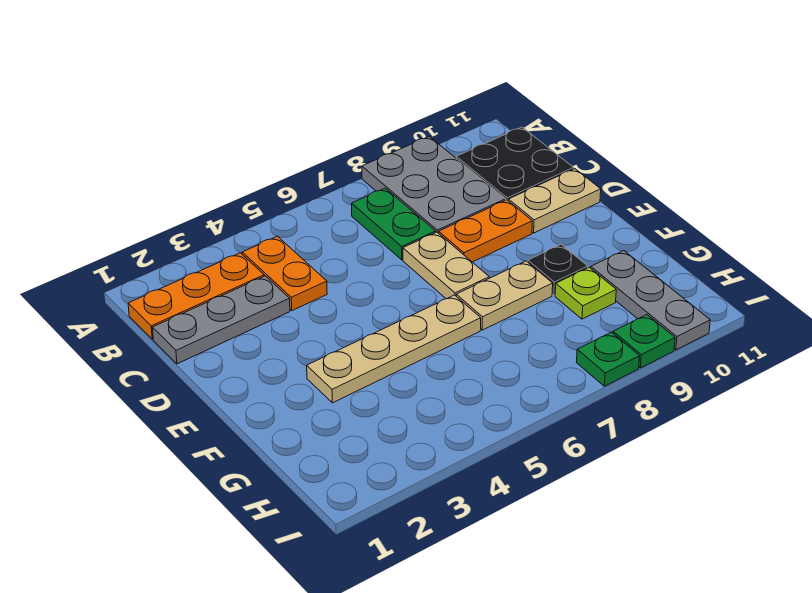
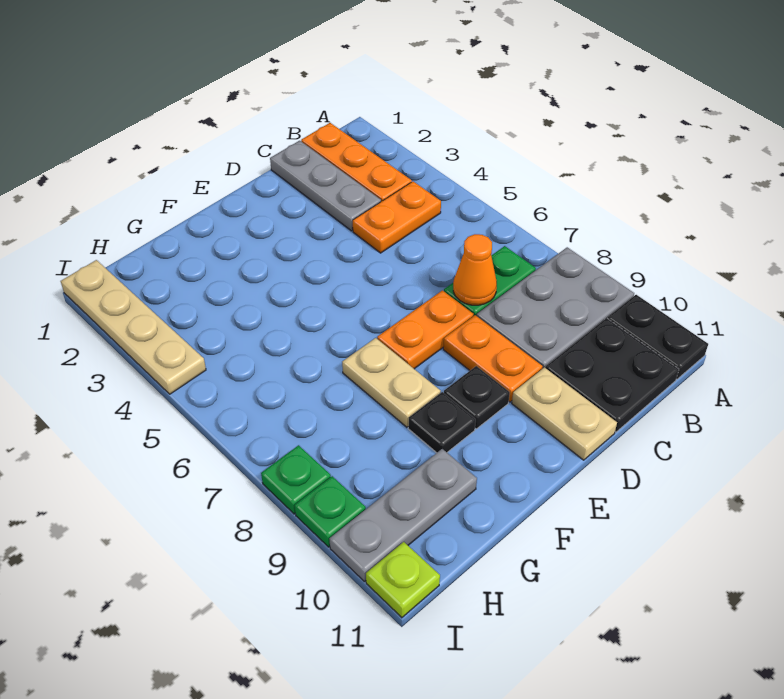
none -> black 1x2 plate [608,295,708,379]
none -> orange 1x1 cone [453,234,497,305]
tan 1x2 plate [403,232,489,299] -> orange 1x2 plate [377,290,474,369]
none -> black 1x1 plate [444,366,510,429]
tan 1x4 plate [307,295,481,403] -> tan 1x4 plate moved to [61,260,206,394]
lime 1x1 plate [555,267,616,319] -> lime 1x1 plate moved to [366,542,440,618]

